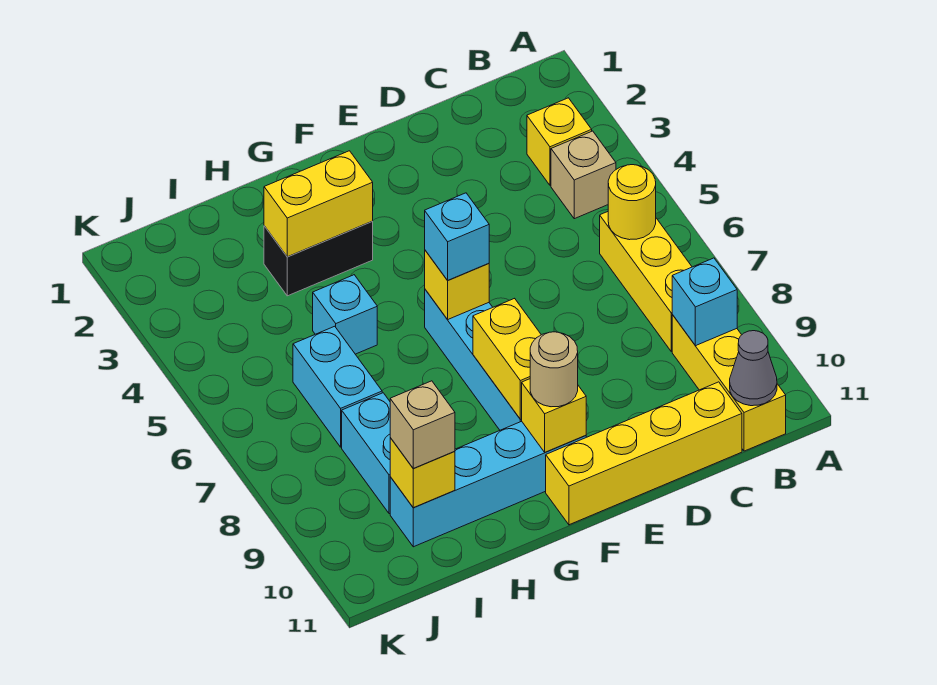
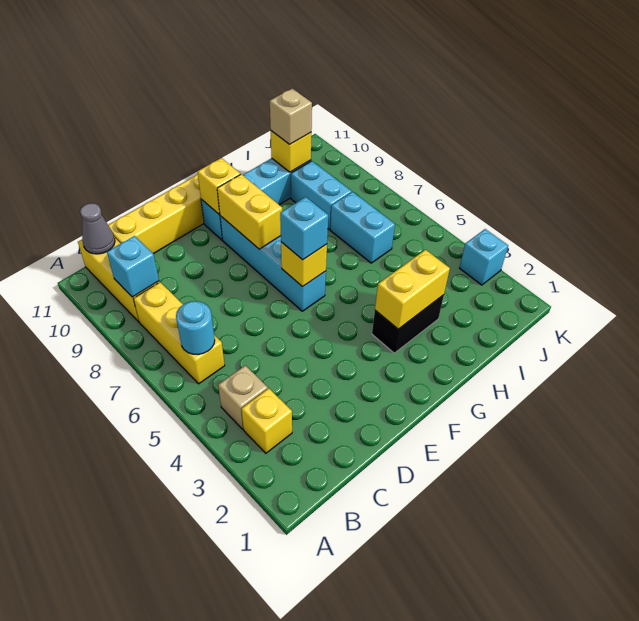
yellow 1x1 round brick [608,165,656,240] -> cyan 1x1 round brick [176,301,215,354]
tan 1x1 round brick [530,332,578,407] -> none
cyan 1x1 brick [313,275,377,354] -> cyan 1x1 brick moved to [460,229,508,285]

